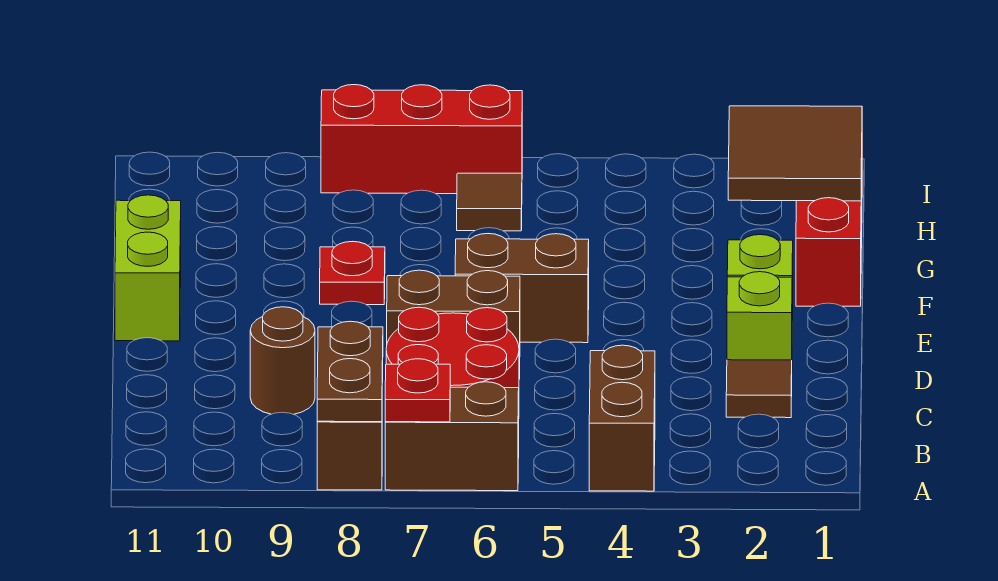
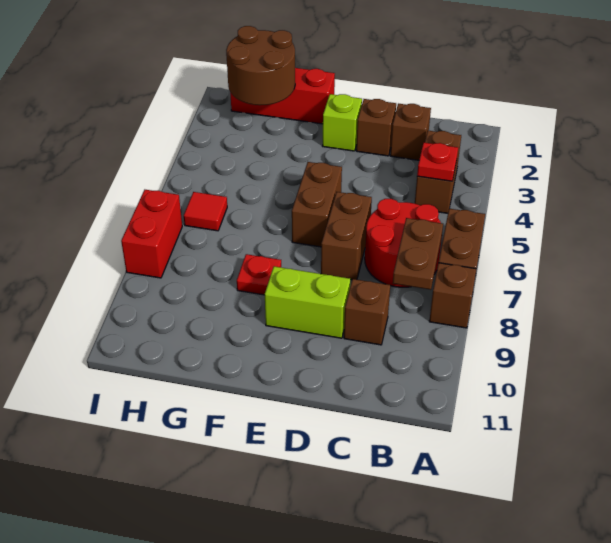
brown 1x2 brick [589,345,655,491] -> brown 1x2 brick turned to [415,131,461,213]
red 1x1 plate [385,359,450,422] -> red 1x1 plate moved to [417,143,458,181]
brown 1x2 plate [317,321,383,422] -> brown 1x2 plate turned to [393,218,443,290]
brown 1x1 tile [726,360,792,418] -> brown 1x1 brick [390,104,431,160]
brown 1x1 round brick [250,307,315,414] -> brown 1x1 brick [344,279,390,345]
lime 1x1 brick [727,272,792,360] -> brown 1x1 brick [356,99,396,156]
lime 1x2 brick [115,195,181,341] -> lime 1x2 brick moved to [265,266,350,338]
brown 2x2 tile [728,106,862,201] -> brown 2x2 round brick [226,26,295,105]
brown 1x1 tile [457,173,522,231] -> red 1x1 tile [184,192,227,231]
red 1x3 brick [321,85,522,194] -> red 1x2 brick [121,190,182,278]

